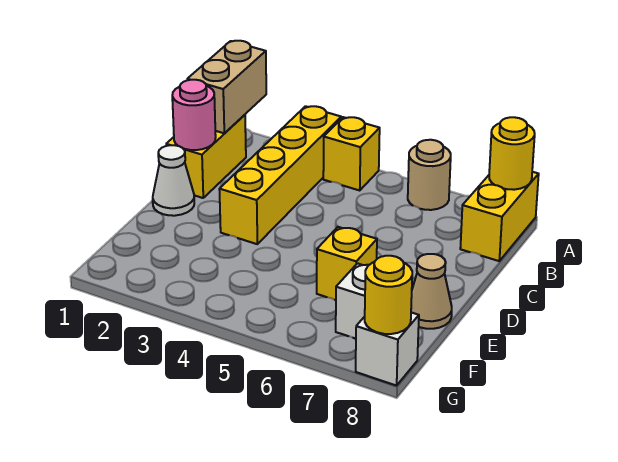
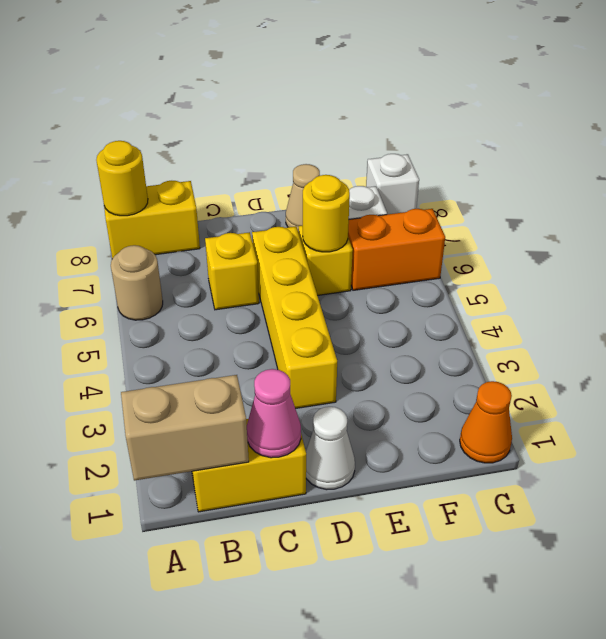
yellow 1x4 brick [219,106,341,244] -> yellow 1x4 brick turned to [252,226,337,409]
yellow 1x1 brick [323,117,380,190] -> yellow 1x1 brick moved to [205,232,259,310]
pink 1x1 round brick [172,80,216,150] -> pink 1x1 cone [247,369,301,458]
none -> orange 1x2 brick [348,209,445,290]
none -> orange 1x1 cone [460,381,512,463]
yellow 1x1 round brick [365,256,412,334] -> yellow 1x1 round brick moved to [303,175,350,252]

